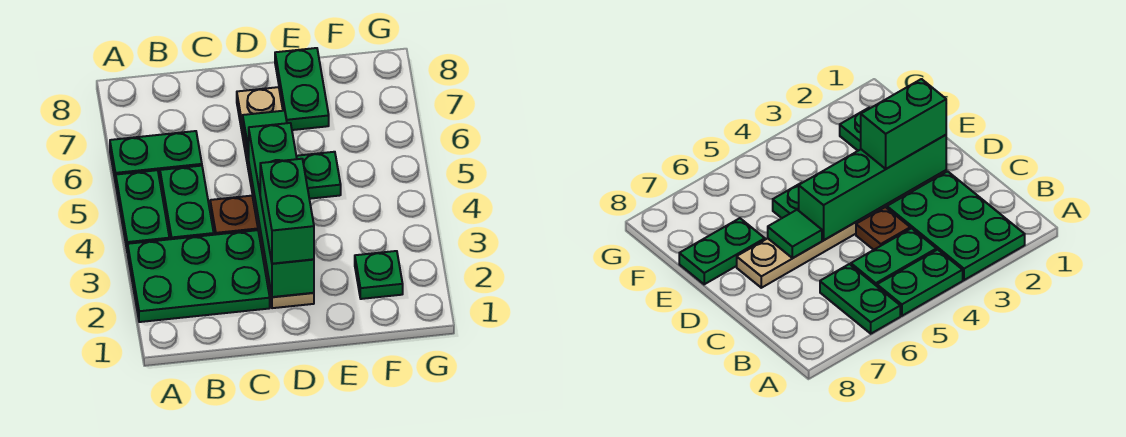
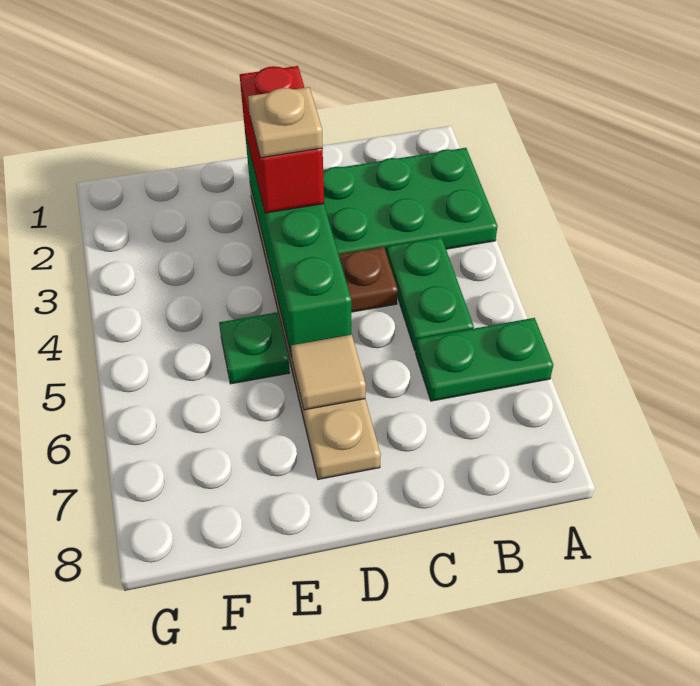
green 1x2 plate [116,170,169,253] -> none
green 1x2 brick [260,159,314,264] -> red 1x2 brick [240,66,324,213]
none -> tan 1x1 plate [248,87,323,158]
green 1x1 tile [243,111,287,158] -> tan 1x1 tile [291,335,366,410]
green 1x2 plate [275,48,329,130] -> none
green 1x1 plate [355,251,403,299] -> none

